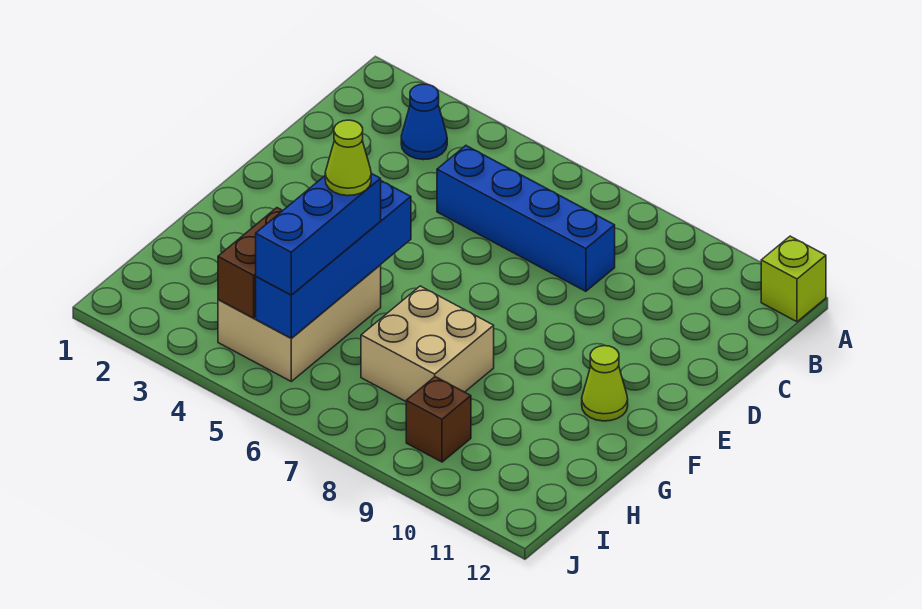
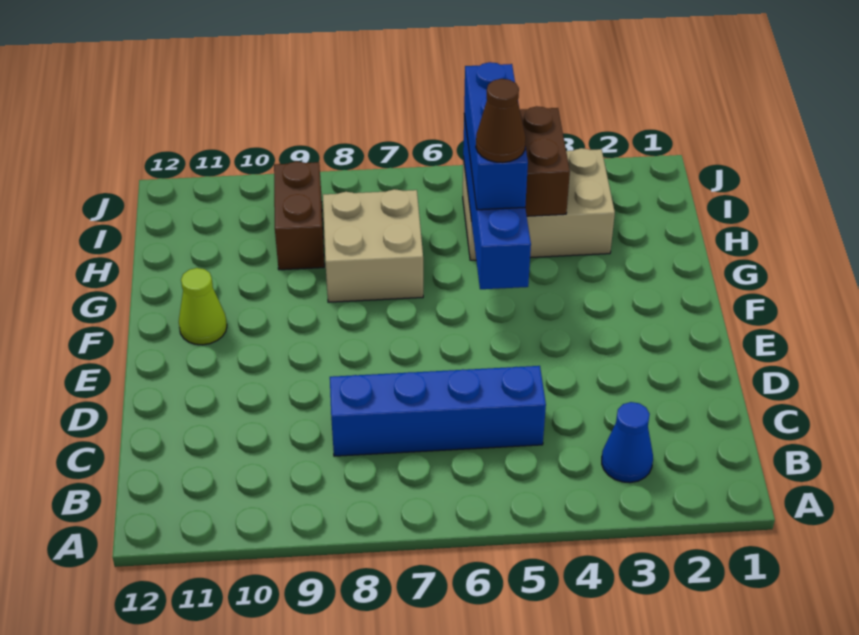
lime 1x1 brick [761,236,826,322] -> none
tan 2x3 brick [218,265,381,381] -> tan 2x3 brick turned to [463,148,615,260]
lime 1x1 cone [325,120,371,196] -> brown 1x1 cone [476,79,526,163]
brown 1x1 brick [406,377,471,462] -> brown 1x2 brick [274,161,324,270]

